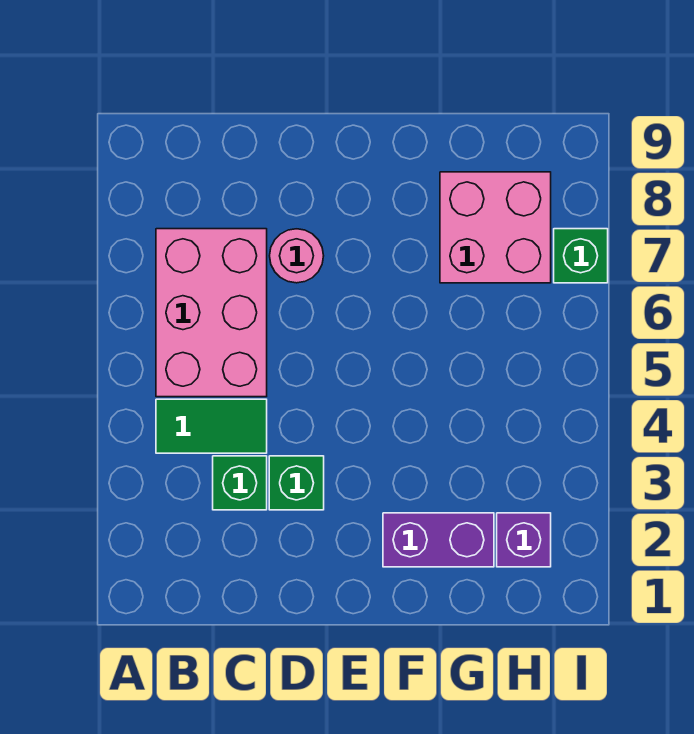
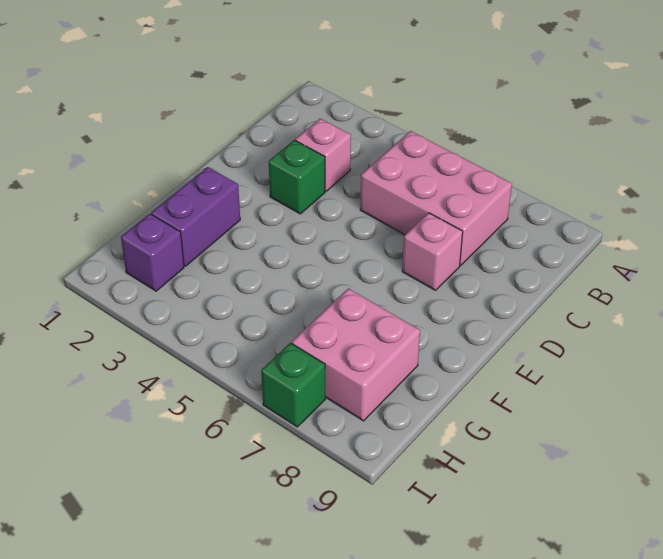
green 1x2 tile [156,399,267,453] -> none
green 1x1 brick [213,456,267,510] -> pink 1x1 brick [295,119,351,191]
pink 1x1 round brick [270,229,324,283] -> pink 1x1 brick [402,213,463,290]

